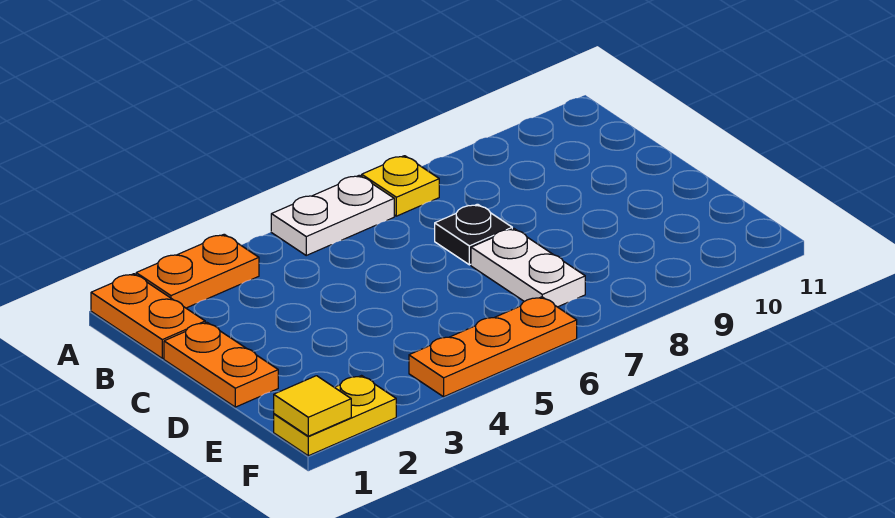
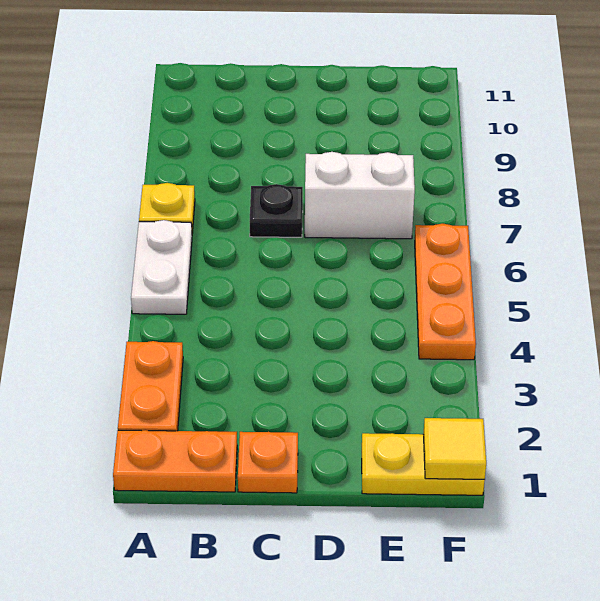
orange 1x2 plate [164,322,278,407] -> orange 1x1 plate [238,432,298,493]
white 1x2 plate [471,229,585,307] -> white 1x2 brick [305,152,415,239]
yellow 1x2 plate [274,376,396,456] -> yellow 1x2 plate turned to [362,433,485,495]

